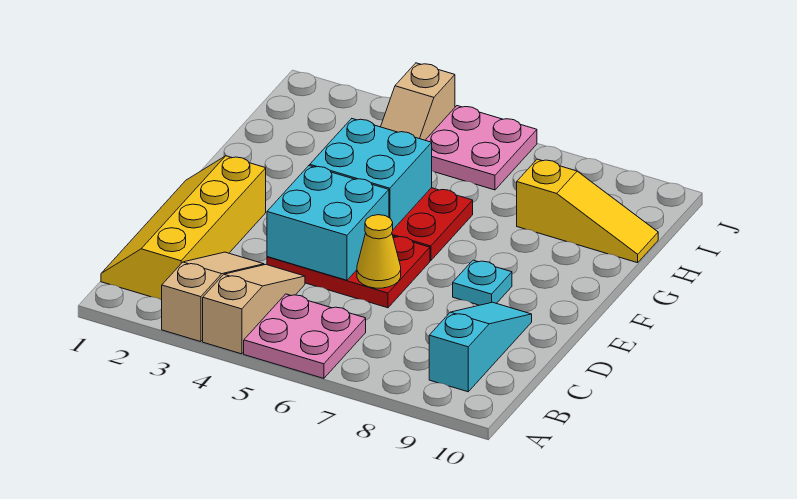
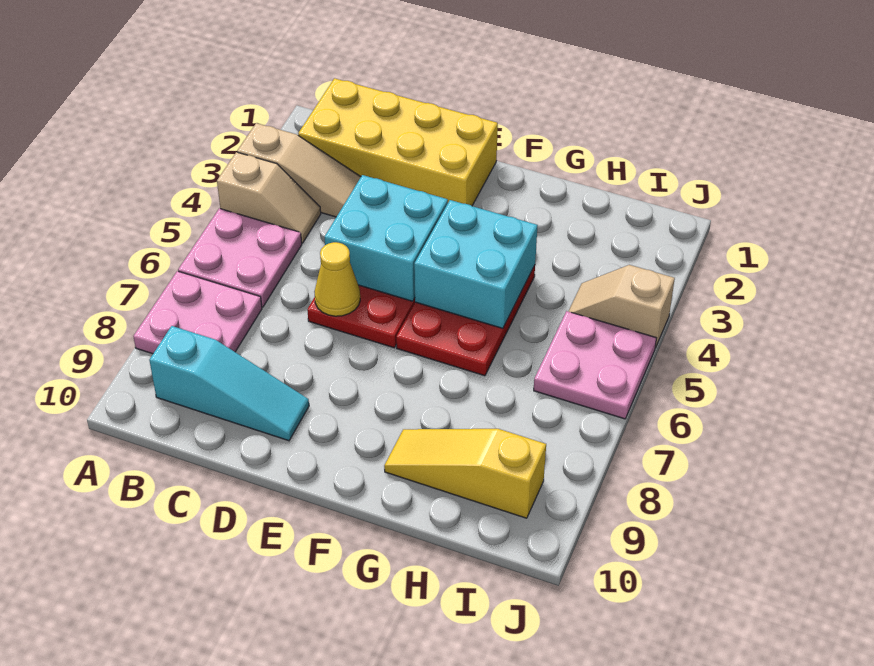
tan 1x3 slope [203,265,305,354] -> tan 1x2 slope [217,152,321,243]
none -> pink 2x2 plate [133,271,262,354]
yellow 2x4 slope [101,156,266,300] -> yellow 2x4 brick [298,78,498,206]
cyan 1x1 plate [453,260,512,305] -> none
yellow 1x3 slope [517,159,658,263] -> yellow 1x3 slope turned to [384,429,546,518]

